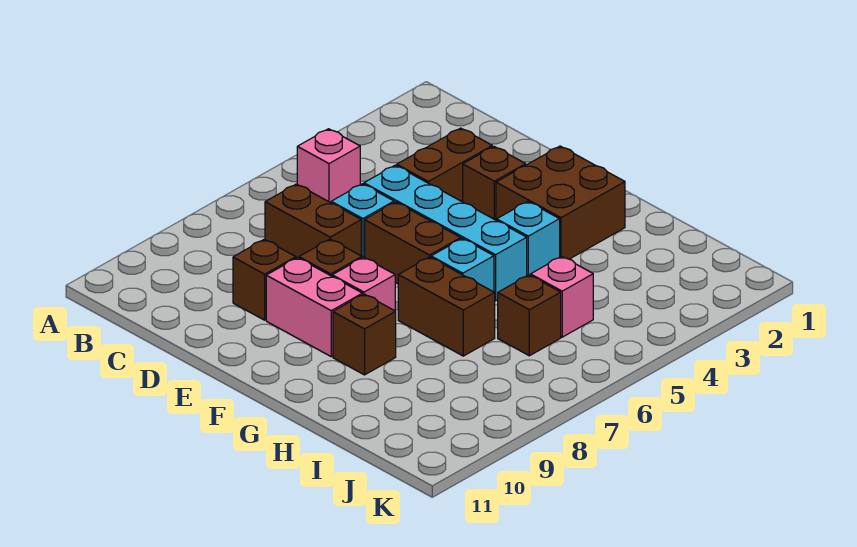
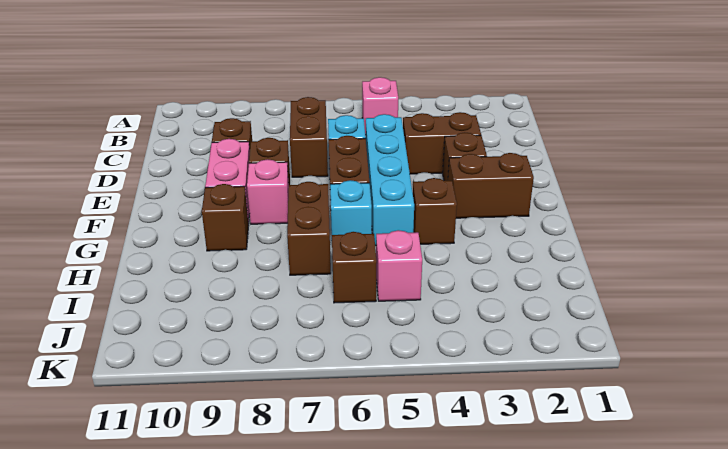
brown 2x2 brick [496,146,625,259] -> brown 1x2 brick [448,153,534,218]
cyan 1x1 brick [497,201,560,276] -> brown 1x1 brick [413,178,457,244]

